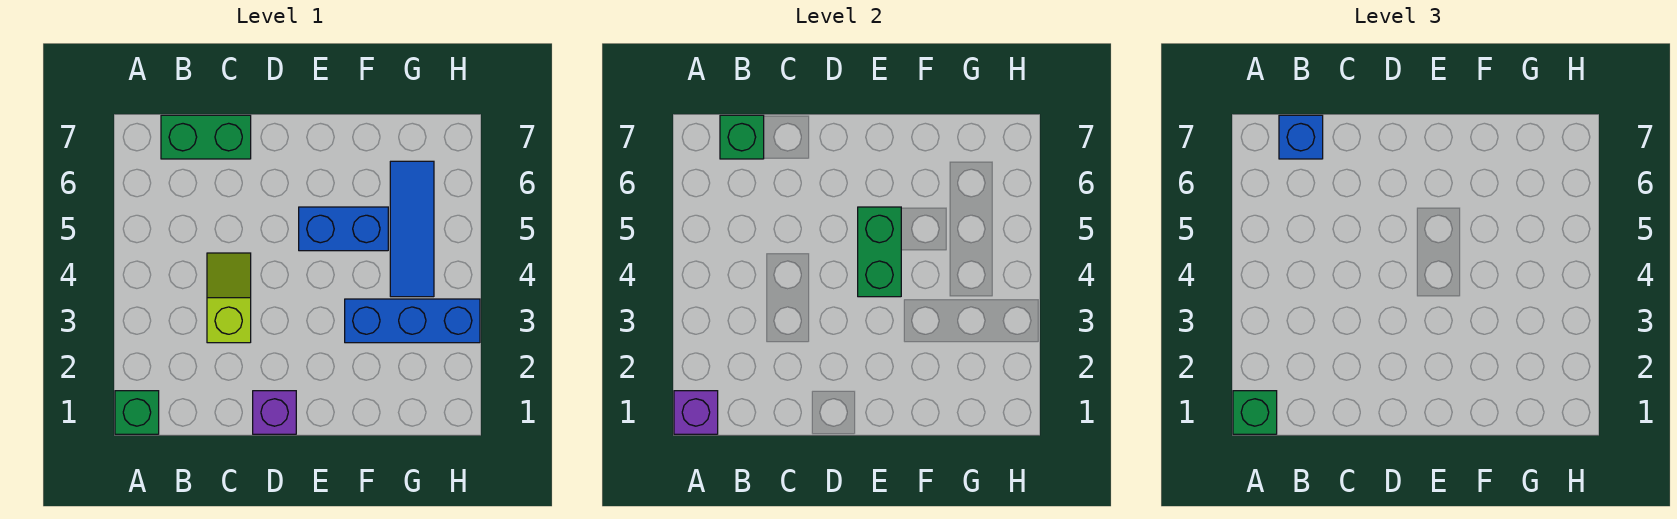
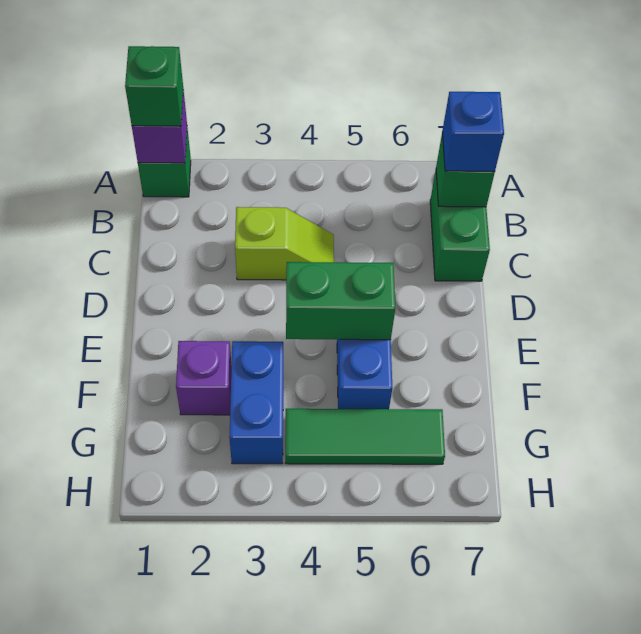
purple 1x1 brick [253,391,296,434] -> purple 1x1 brick moved to [176,341,232,415]
blue 1x3 brick [345,299,480,343] -> blue 1x2 brick [229,341,283,464]
blue 1x3 tile [390,161,434,297] -> green 1x3 tile [285,409,445,464]

